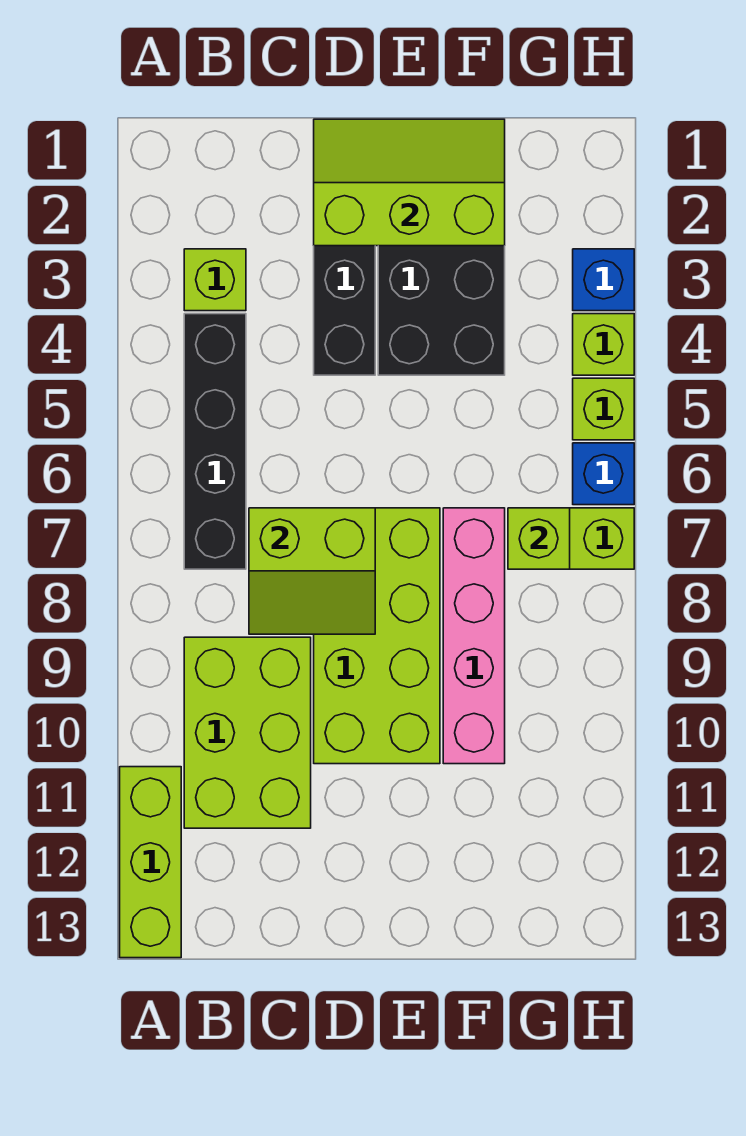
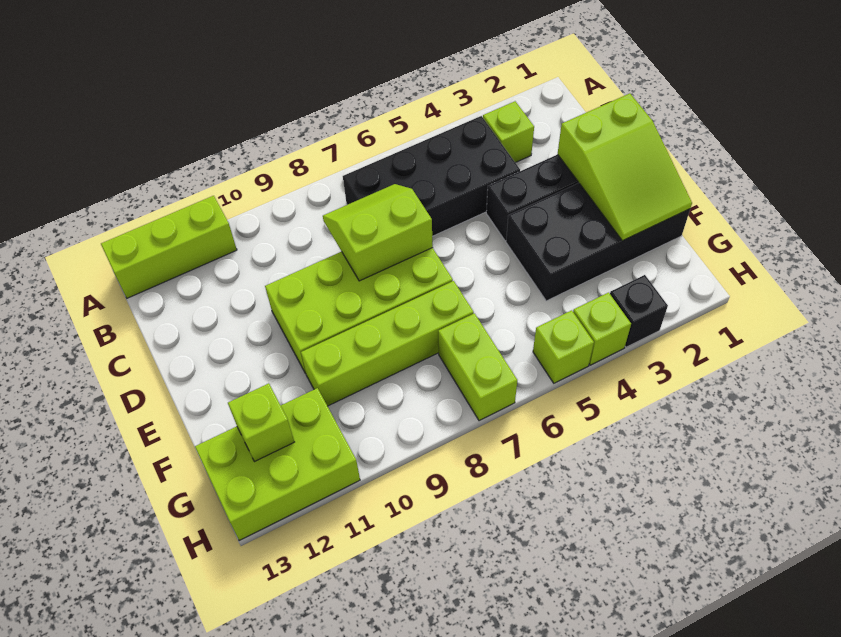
black 1x4 brick [184,314,246,569] -> black 2x4 brick [343,116,520,236]
lime 2x3 brick [184,637,311,828] -> lime 2x3 brick moved to [195,388,360,541]
lime 2x2 slope [249,508,375,634] -> lime 2x2 slope turned to [323,184,433,281]
lime 2x3 slope [314,119,505,246] -> lime 2x3 slope turned to [558,93,692,241]
pink 1x4 brick [443,508,505,764] -> lime 1x4 brick [301,281,474,406]
lime 1x1 brick [508,508,570,569] -> lime 1x1 brick moved to [228,383,294,462]
blue 1x1 brick [573,249,634,311] -> black 1x1 brick [610,275,668,347]
blue 1x1 brick [573,443,634,505] -> none

